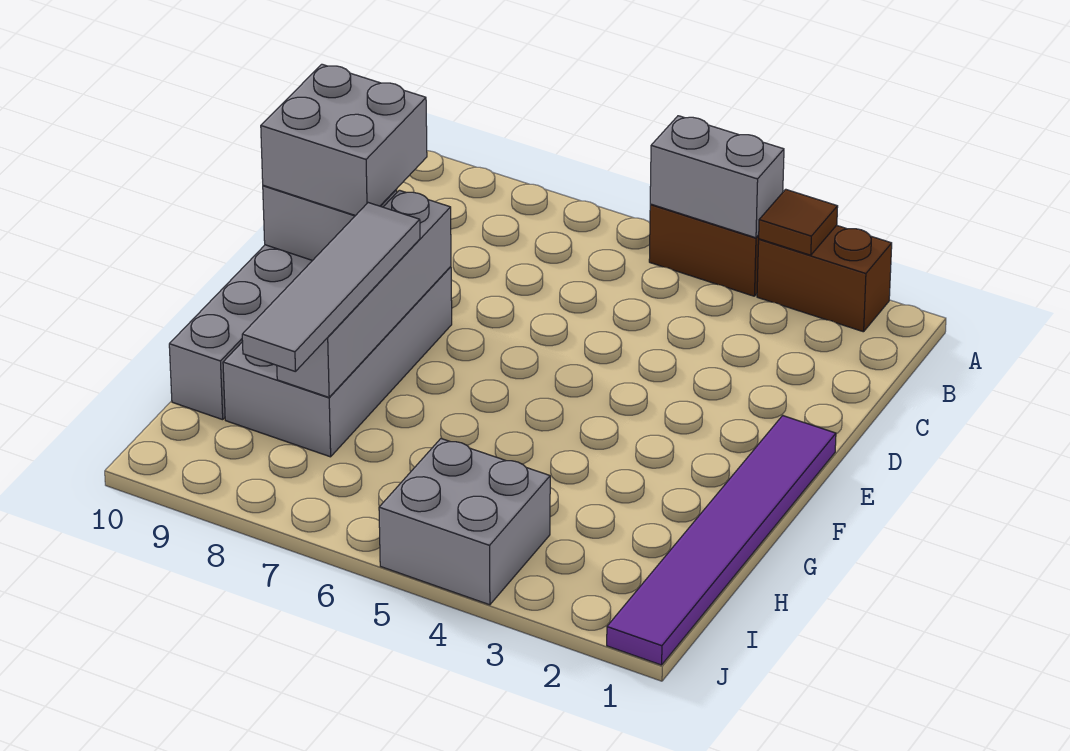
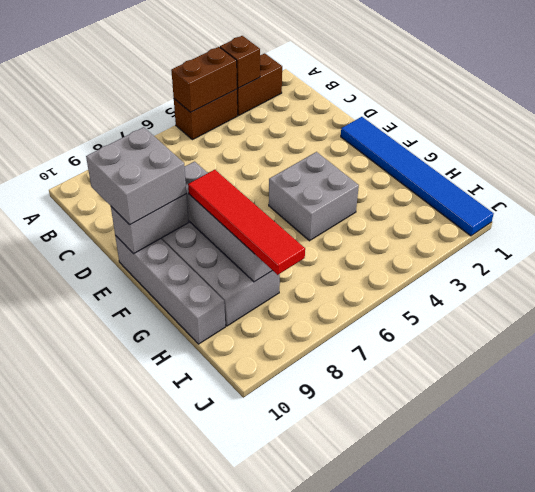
brown 1x1 tile [759,189,838,255] -> brown 1x1 brick [220,36,260,88]
grey 1x2 brick [650,116,784,238] -> brown 1x2 brick [171,47,237,112]
purple 1x6 tile [607,416,836,665] -> blue 1x6 tile [341,117,493,236]
grey 1x4 tile [242,203,420,372] -> red 1x4 tile [188,169,305,275]
grey 2x2 brick [379,438,550,605] -> grey 2x2 brick moved to [269,152,359,241]

